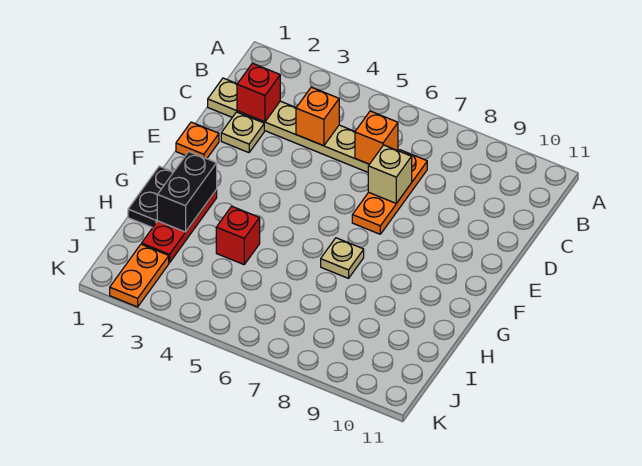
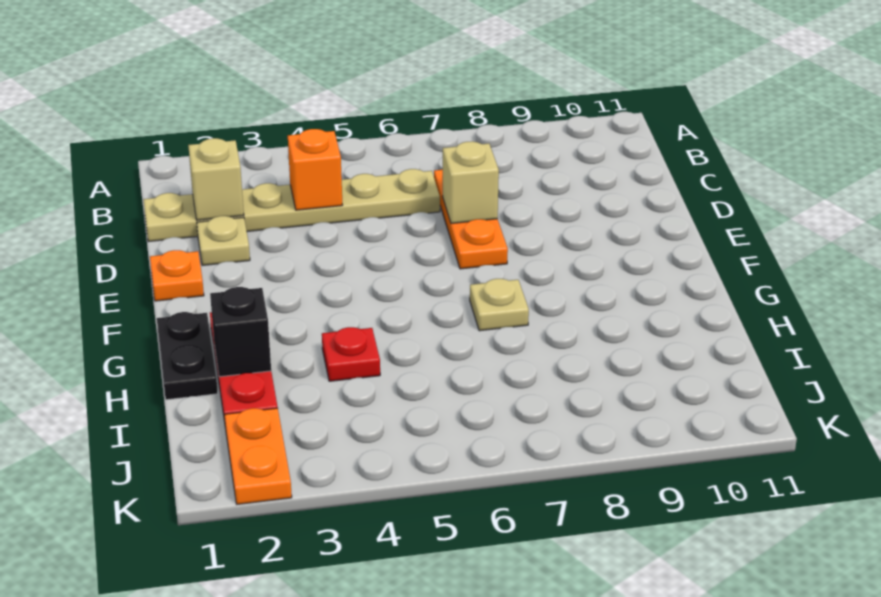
red 1x1 brick [237,63,280,122] -> tan 1x1 brick [188,138,244,220]
orange 1x1 brick [355,111,398,164] -> none
black 1x2 brick [157,152,217,232] -> black 1x1 brick [210,287,271,377]
red 1x1 brick [216,206,260,265] -> red 1x1 plate [322,327,380,381]

